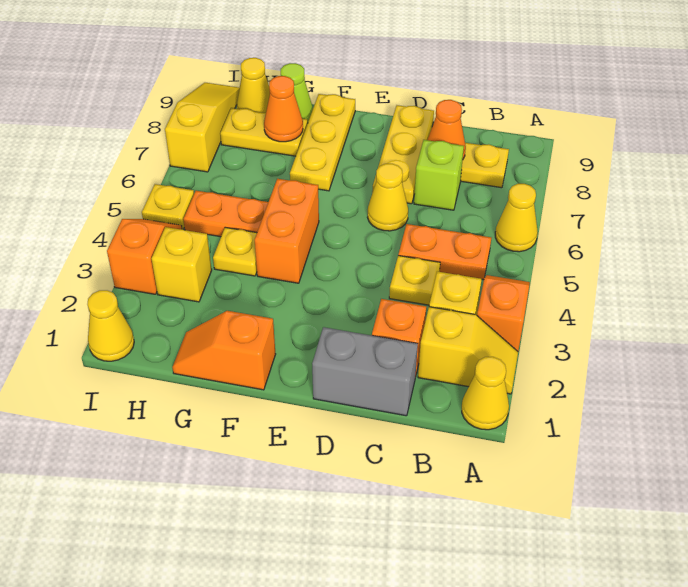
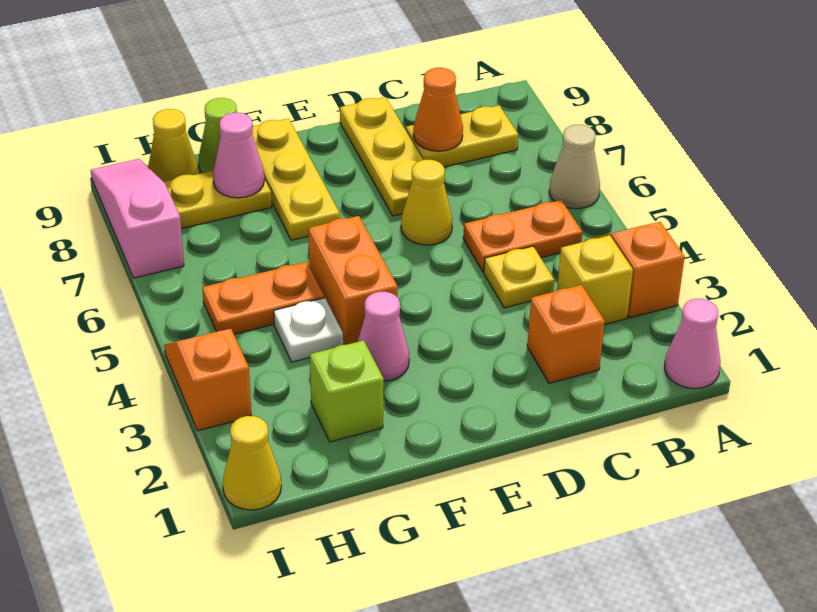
yellow 1x1 cone [462,357,509,430] -> pink 1x1 cone [665,299,720,389]
yellow 1x2 slope [418,307,518,394] -> none
yellow 1x1 cone [495,184,538,252] -> tan 1x1 cone [549,125,600,209]
grey 1x2 brick [312,327,418,416] -> none
lime 1x1 brick [414,140,464,210] -> lime 1x1 brick moved to [310,340,384,442]
orange 1x2 slope [172,311,276,390] -> none
none -> pink 1x1 cone [357,292,409,381]
yellow 1x1 plate [213,227,257,276] -> white 1x1 plate [274,298,343,362]
orange 1x1 cone [264,76,303,142] -> pink 1x1 cone [213,113,264,198]
yellow 1x1 brick [152,227,212,302] -> none
yellow 1x1 plate [142,184,194,229] -> none
yellow 1x3 slope [165,83,239,172] -> pink 1x3 slope [91,159,184,278]

